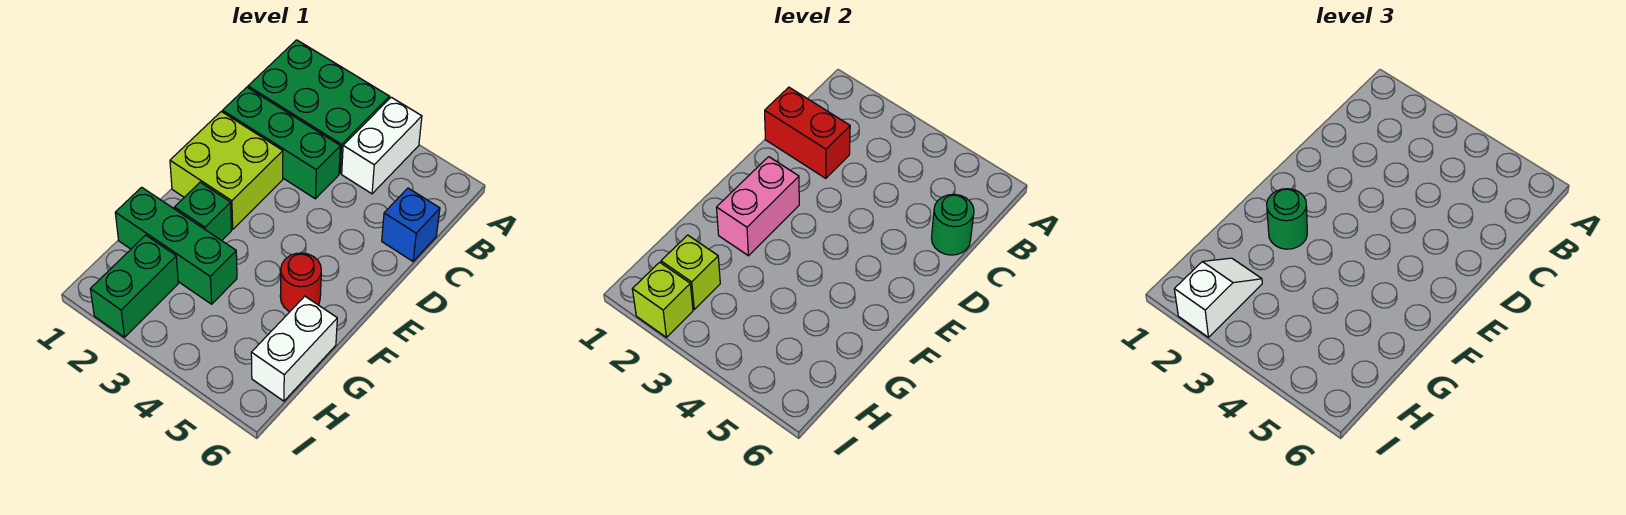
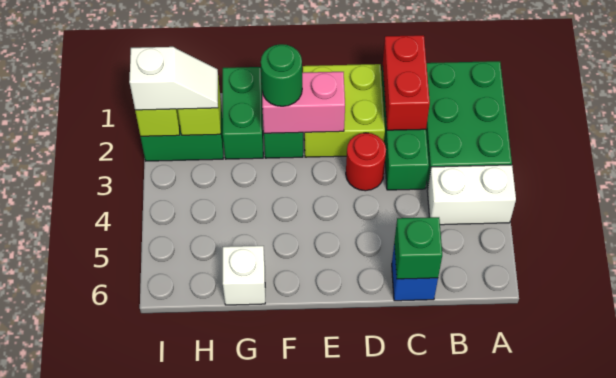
green 1x1 round brick [932,194,974,255] -> green 1x1 brick [394,217,442,279]
red 1x1 round brick [280,253,321,311] -> red 1x1 round brick moved to [346,133,386,191]
green 1x3 brick [115,187,237,304] -> green 1x2 brick [223,67,263,159]
white 1x2 brick [251,296,337,401] -> white 1x1 brick [223,246,265,305]

